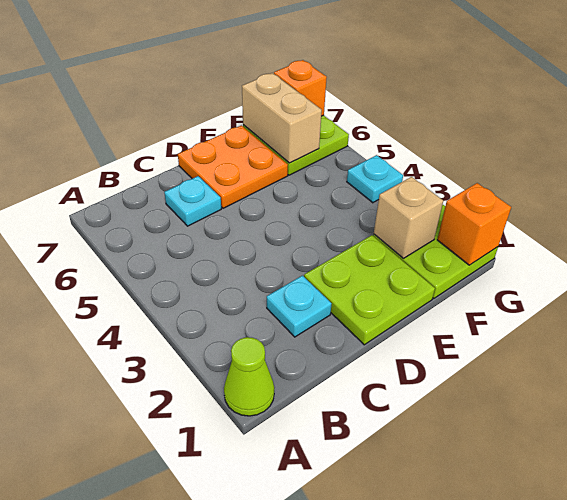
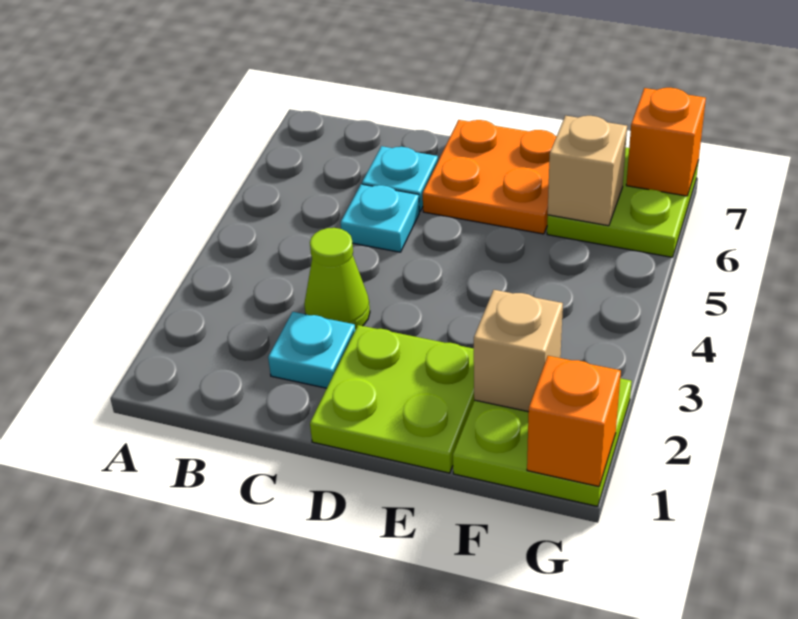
lime 1x1 cone [224,337,274,416] -> lime 1x1 cone moved to [304,228,370,330]
tan 1x2 brick [242,73,322,163] -> tan 1x1 brick [548,116,627,226]
cyan 1x1 plate [347,155,403,203] -> cyan 1x1 plate moved to [341,184,419,252]

